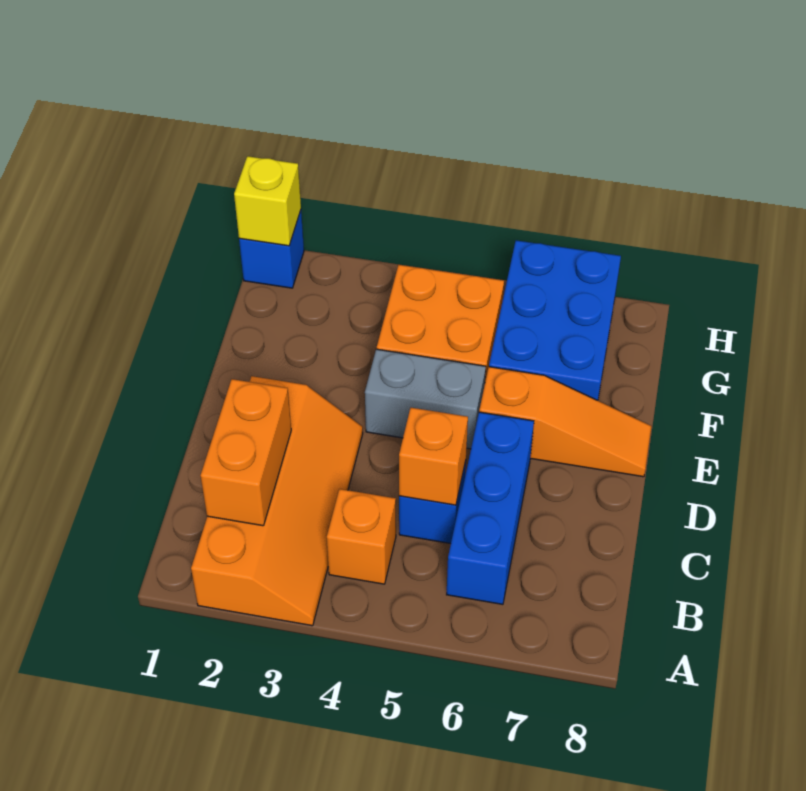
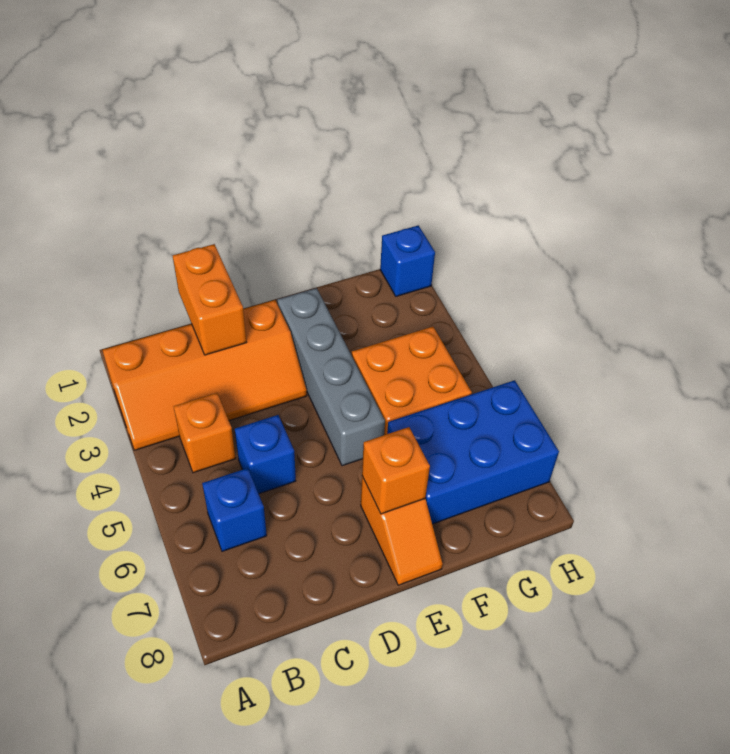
orange 1x2 brick [200,379,291,526] -> orange 1x2 brick turned to [173,244,247,355]
blue 1x3 brick [447,412,534,604] -> blue 1x1 brick [202,468,267,551]
orange 1x1 brick [399,408,468,505] -> orange 1x1 brick moved to [362,427,430,514]
grey 1x2 brick [365,349,486,449] -> grey 1x4 brick [277,288,385,466]
orange 1x3 slope [479,367,651,477] -> orange 1x2 slope [361,476,443,585]
yellow 1x1 brick [234,156,301,246] -> none

